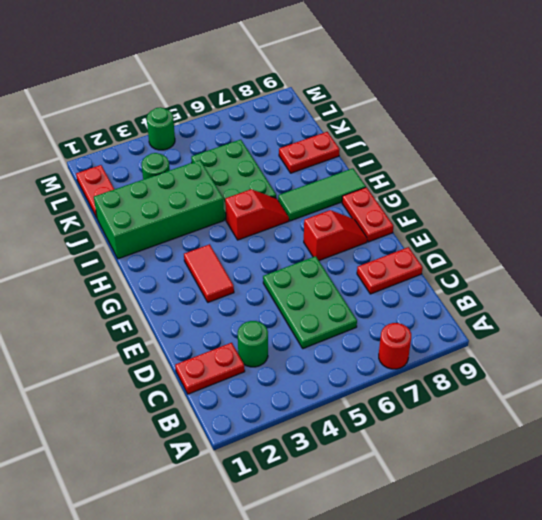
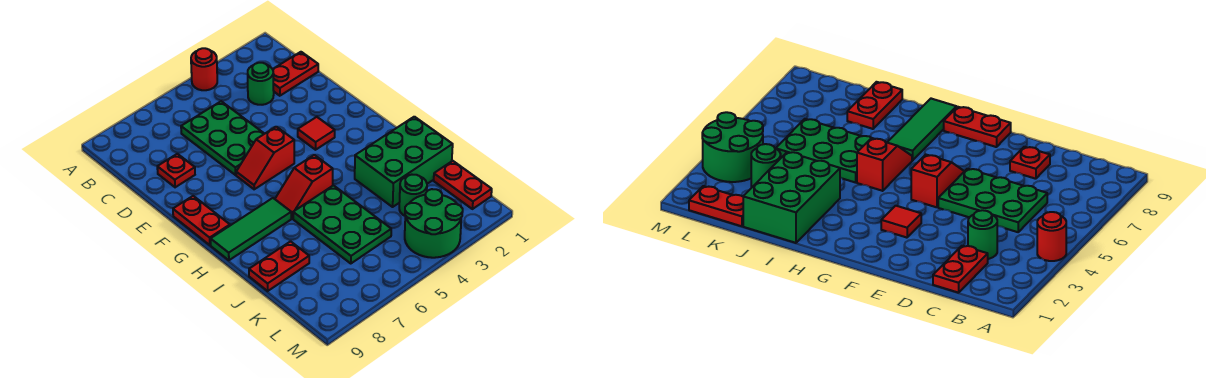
red 1x1 round brick [379,323,411,369] -> red 1x1 round brick moved to [191,48,217,90]
red 1x2 plate [357,247,423,294] -> red 1x1 plate [157,154,195,187]
red 1x2 tile [184,244,234,302] -> red 1x1 tile [298,117,335,150]
red 1x2 slope [304,210,367,261] -> red 1x2 slope moved to [236,127,294,189]
green 2x4 brick [94,160,224,259] -> green 2x3 brick [355,117,453,207]
green 1x1 round brick [147,107,175,150] -> green 2x2 round brick [405,189,463,258]

